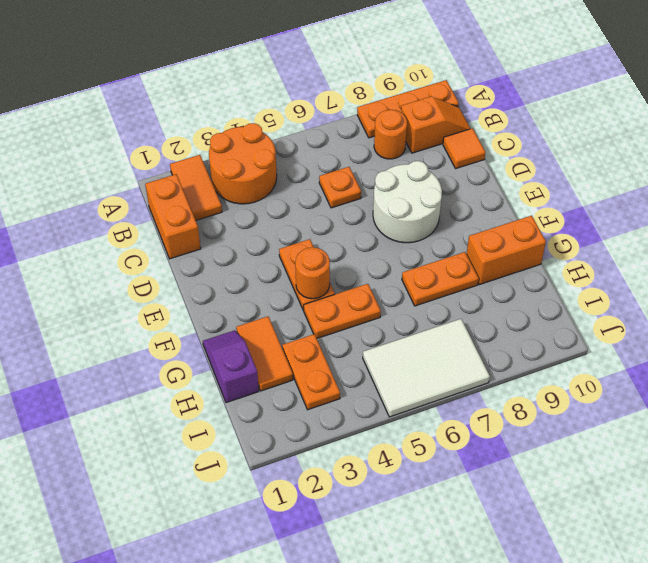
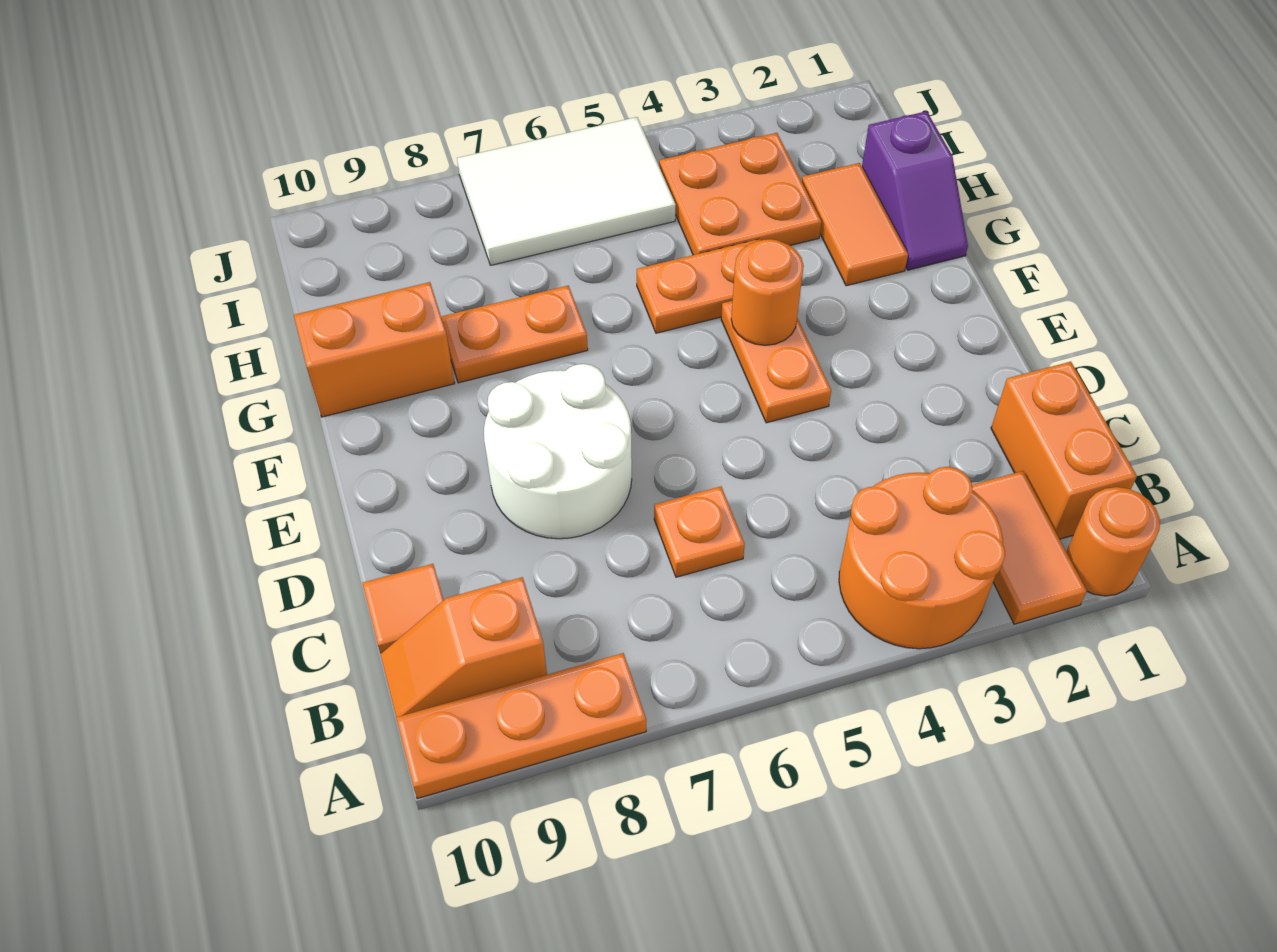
orange 1x1 round brick [374,110,407,159] -> orange 1x1 round brick moved to [1066,487,1160,596]
orange 1x2 plate [282,334,340,410] -> orange 2x2 plate [659,133,821,255]

